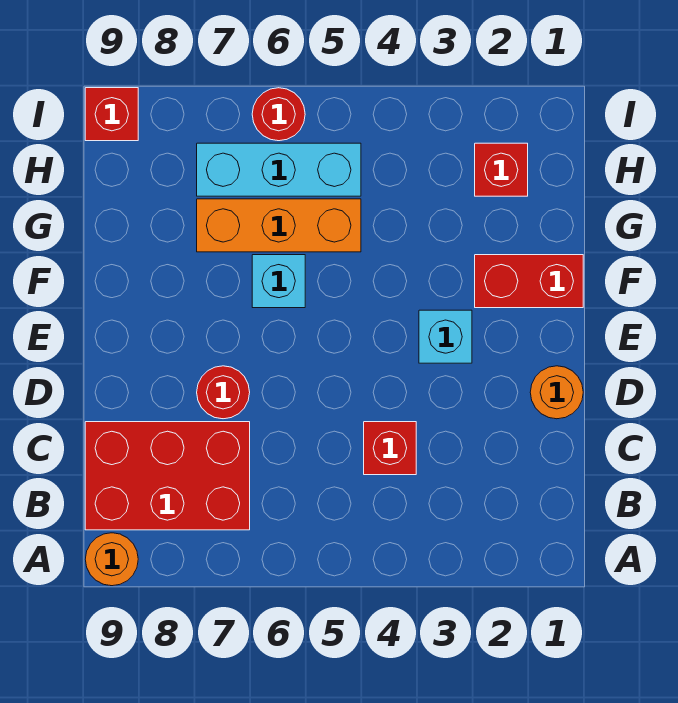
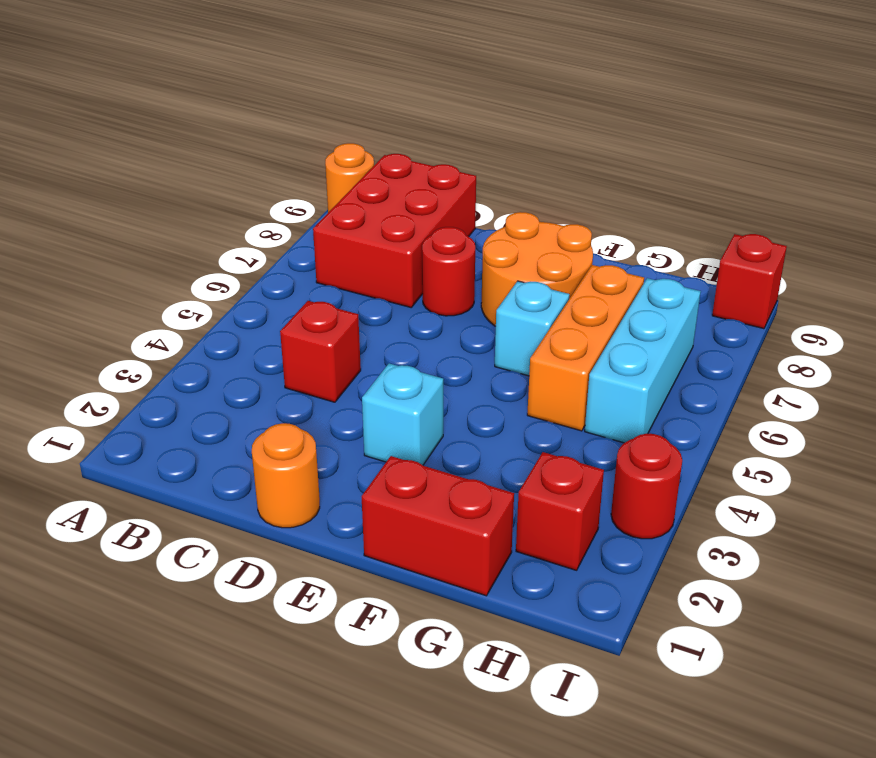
none -> orange 2x2 round brick [481,212,593,326]
red 1x2 brick [475,255,583,308] -> red 1x2 brick turned to [362,456,514,596]
red 1x1 round brick [252,88,305,141] -> red 1x1 round brick moved to [611,434,682,539]

